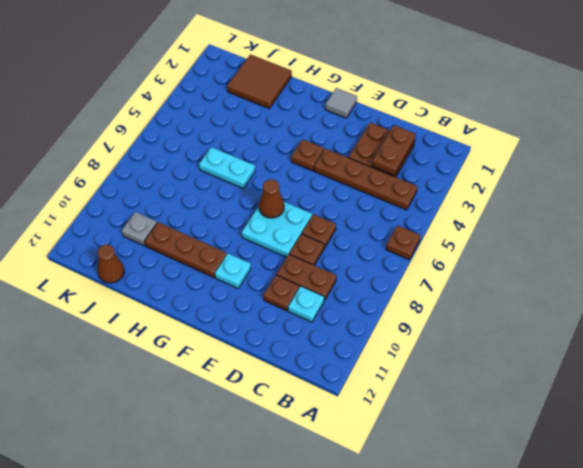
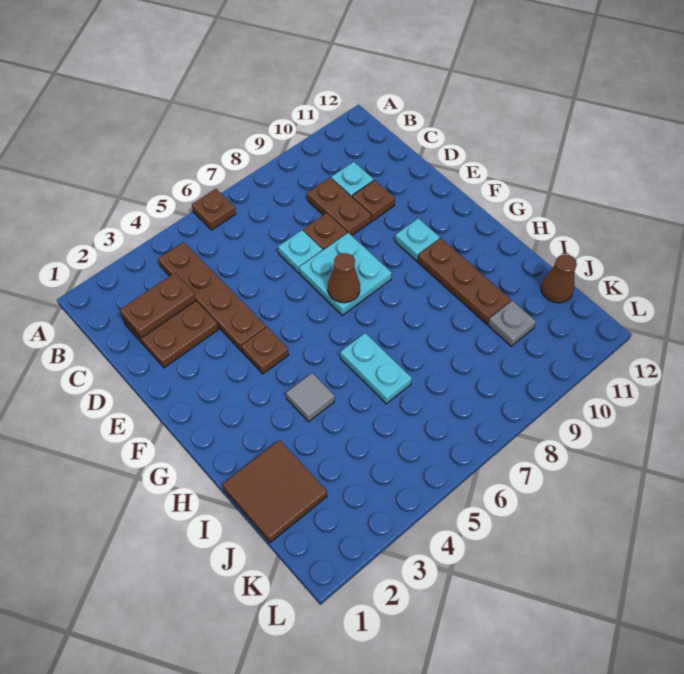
brown 1x1 plate [302,214,336,248] -> cyan 1x1 plate [278,230,322,273]
grey 1x1 tile [325,88,357,118] -> grey 1x1 tile moved to [286,373,335,422]

